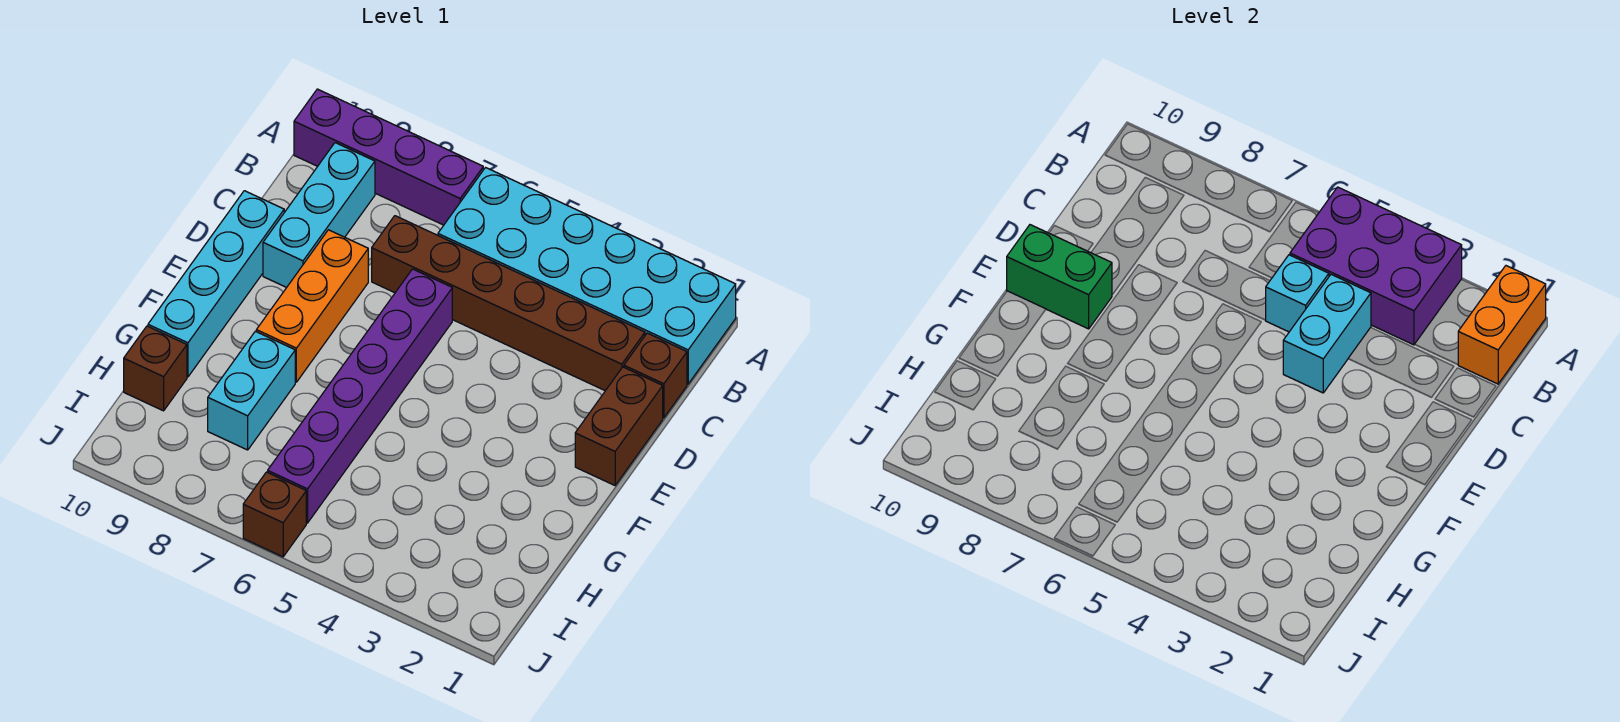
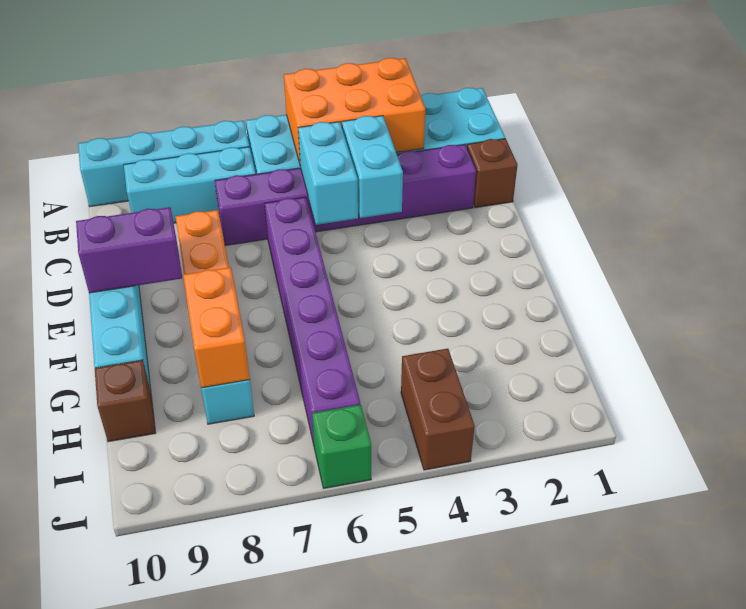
orange 1x2 brick [1458,266,1546,384] -> orange 1x2 brick moved to [183,267,250,388]
purple 2x3 brick [1290,187,1462,345] -> orange 2x3 brick [284,58,425,163]
purple 1x4 brick [294,89,483,225] -> cyan 1x4 brick [78,121,249,207]
cyan 1x3 brick [263,143,375,288] -> cyan 1x3 brick turned to [124,147,256,223]
brown 1x6 brick [372,216,645,391] -> purple 1x6 brick [215,144,476,246]
cyan 1x1 brick [1266,255,1329,332] -> cyan 1x2 brick [298,122,358,225]
brown 1x2 brick [575,367,663,485] -> brown 1x2 brick moved to [401,349,475,470]
green 1x2 brick [1007,225,1112,329] -> purple 1x2 brick [76,207,182,293]
brown 1x1 brick [243,472,306,557] -> green 1x1 brick [312,405,371,488]

